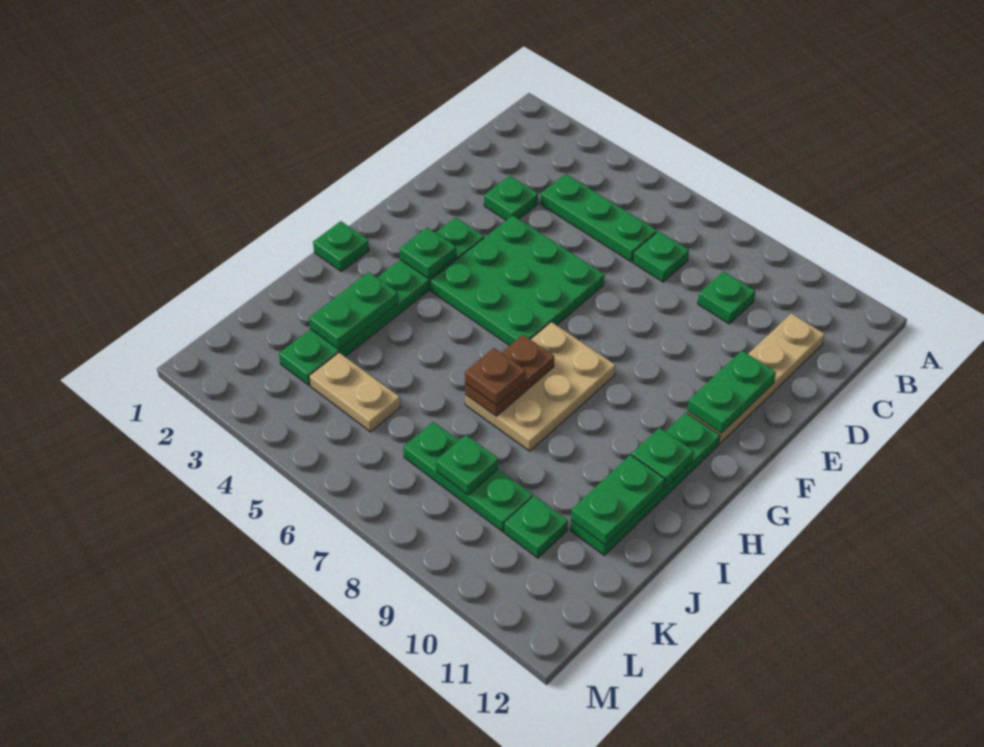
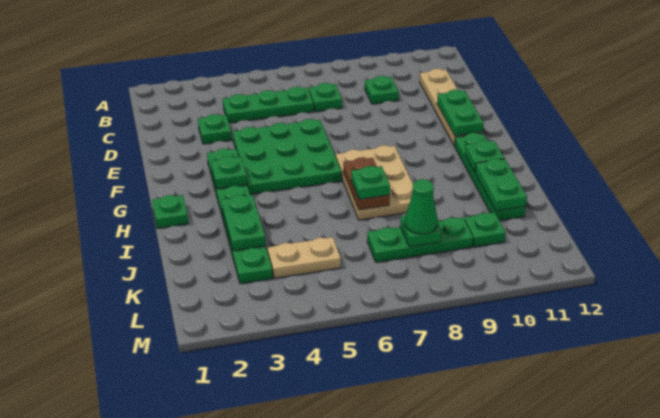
brown 1x1 plate [465,348,525,405] -> green 1x1 plate [351,166,390,199]
none -> green 1x1 cone [405,179,438,234]

